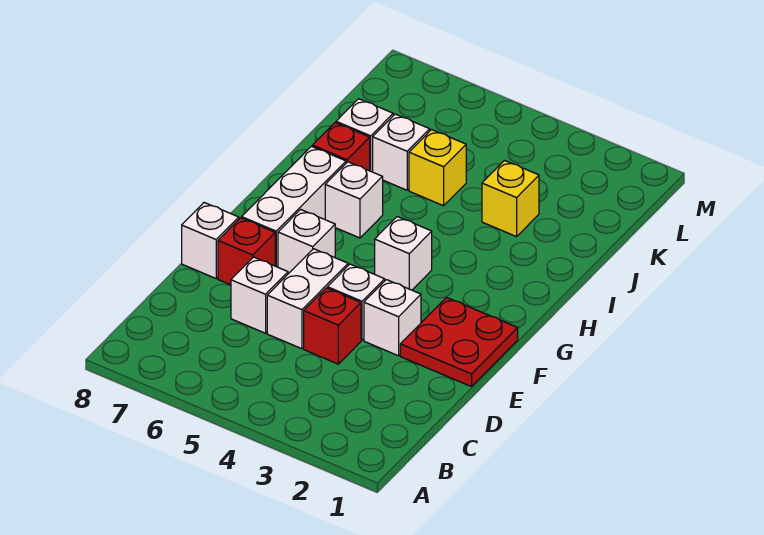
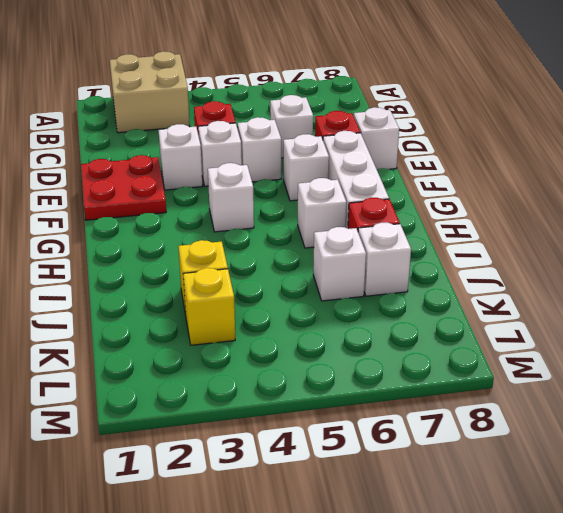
none -> tan 2x2 brick [110,51,190,133]
white 1x2 brick [267,249,348,349] -> white 1x1 brick [238,117,281,182]
yellow 1x1 brick [409,130,466,206] -> yellow 1x1 brick moved to [183,268,235,345]

